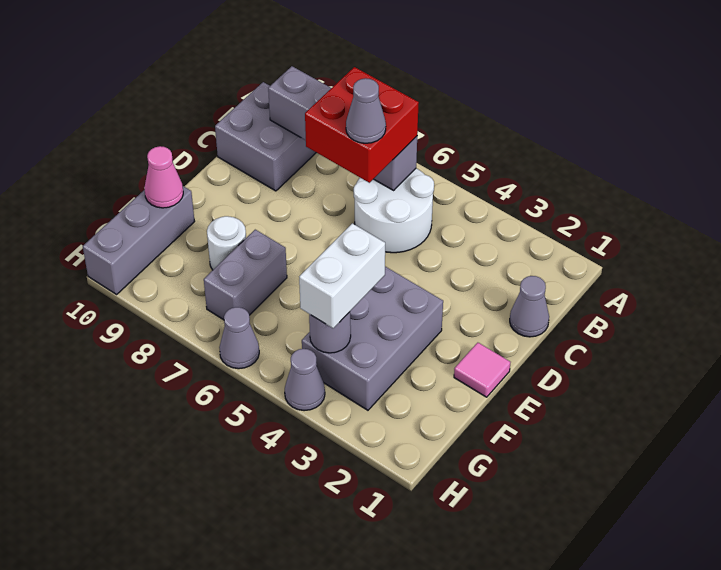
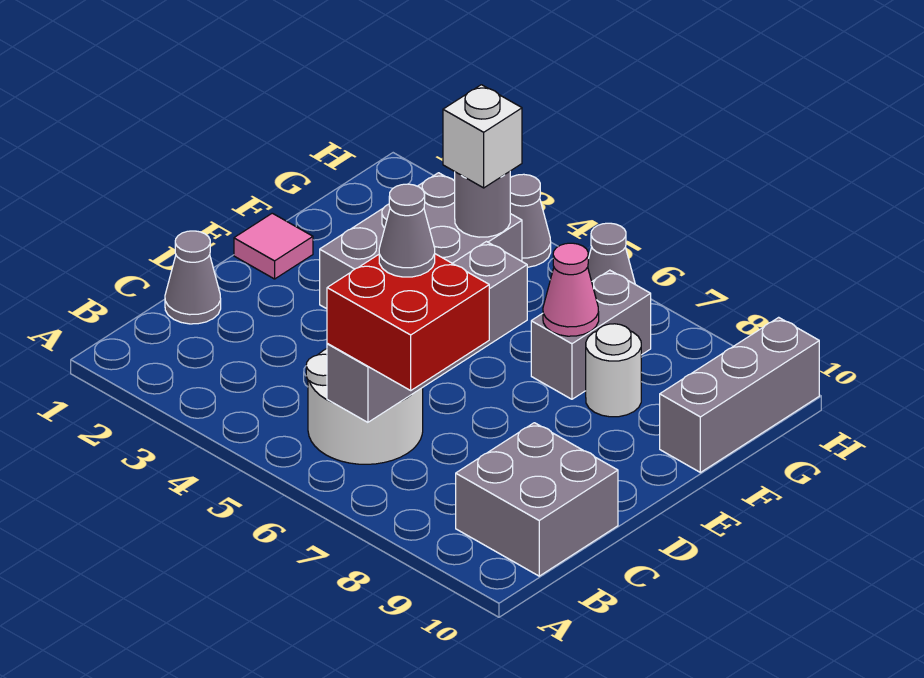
grey 1x4 brick [268,66,417,190] -> grey 1x4 brick turned to [327,242,527,422]
white 1x2 brick [299,223,385,328] -> white 1x1 brick [443,85,522,188]
pink 1x1 cone [144,146,183,208] -> pink 1x1 cone moved to [543,243,599,336]

